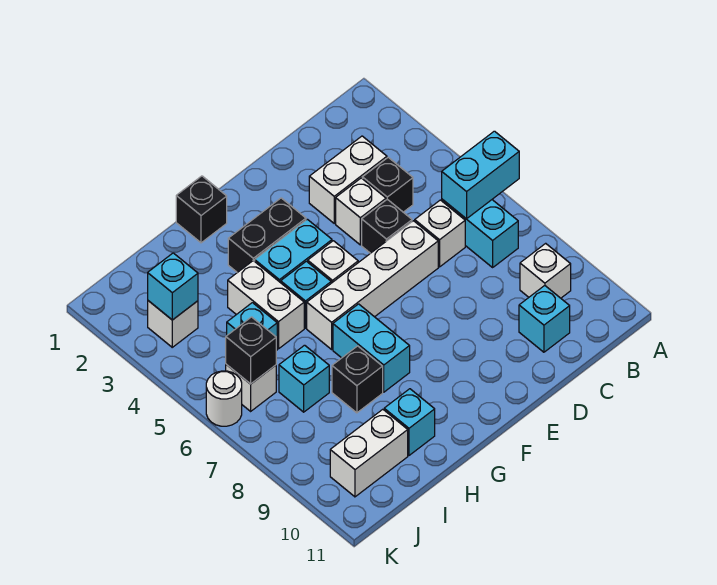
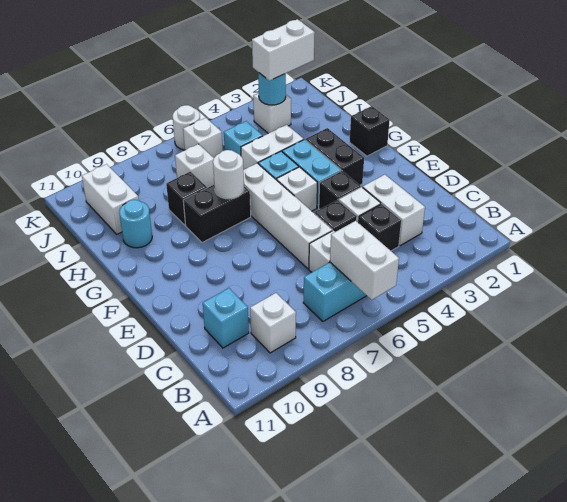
cyan 1x2 brick [442,131,519,219] -> white 1x2 brick [330,221,399,300]
cyan 1x2 brick [333,304,410,392] -> black 1x2 brick [183,185,251,243]
none -> white 1x1 round brick [213,150,244,199]
cyan 1x1 brick [384,389,435,455] -> cyan 1x1 round brick [119,200,152,248]
cyan 1x1 brick [279,345,329,412] -> white 1x1 brick [175,144,214,188]
none -> white 1x2 brick [252,19,315,81]
cyan 1x1 brick [148,253,198,320] -> cyan 1x1 round brick [258,72,286,105]
black 1x1 brick [226,317,276,384] -> black 1x1 brick moved to [319,171,361,209]

